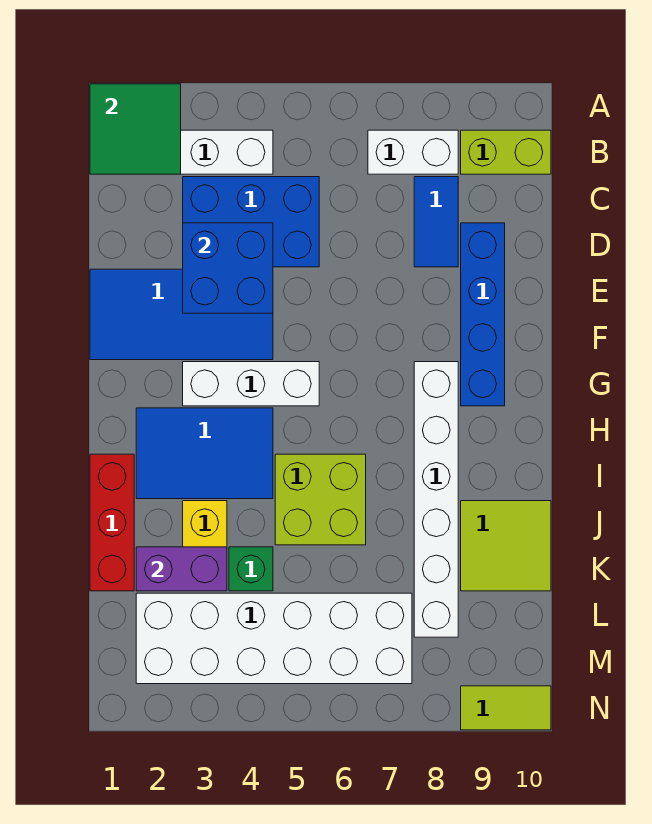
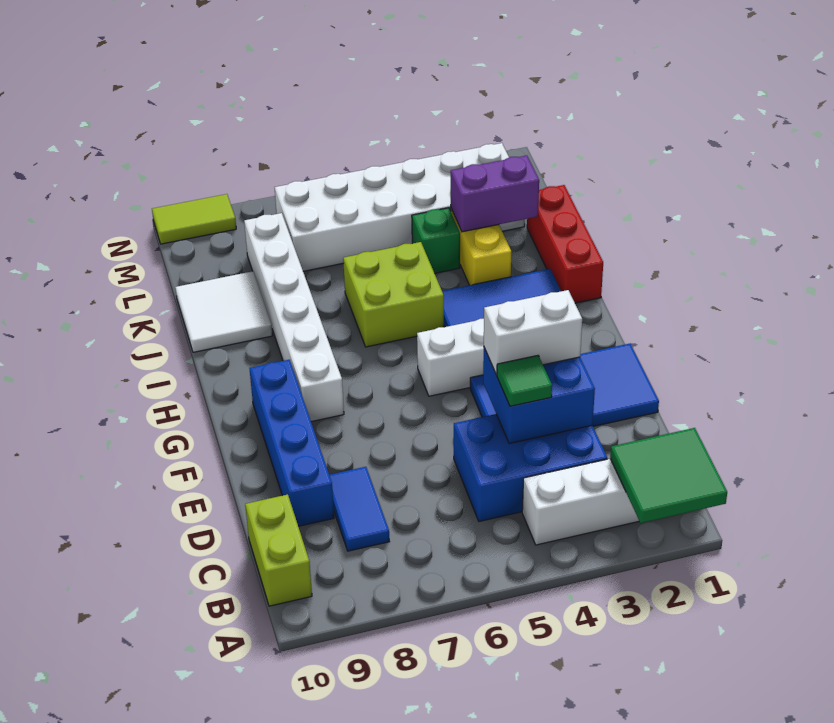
white 1x2 brick [368,130,458,174] -> white 1x2 brick moved to [484,290,582,375]
lime 1x2 brick [461,130,551,174] -> lime 1x2 brick turned to [245,494,312,606]
none -> green 1x1 tile [497,355,552,406]
lime 2x2 tile [461,501,551,591] -> white 2x2 tile [175,271,272,352]

